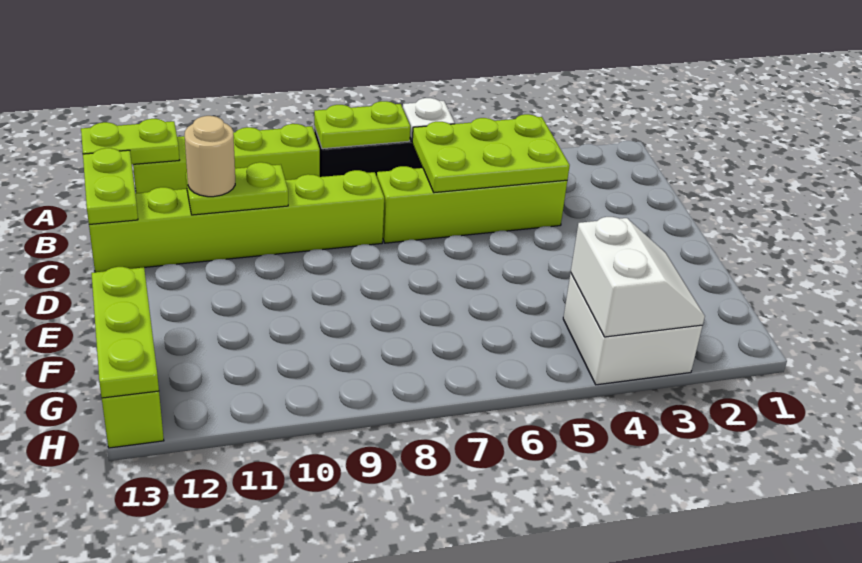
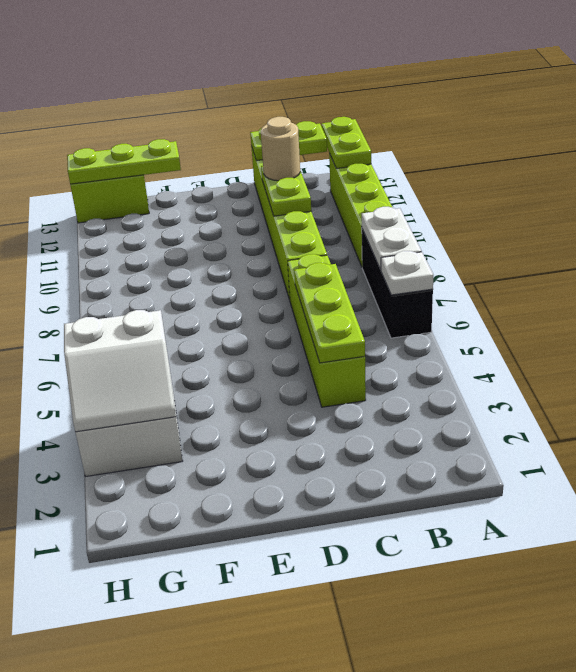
lime 1x2 plate [314,101,410,149] -> white 1x2 plate [362,207,421,270]
lime 2x3 plate [412,114,570,193] -> lime 1x3 plate [294,263,365,363]

